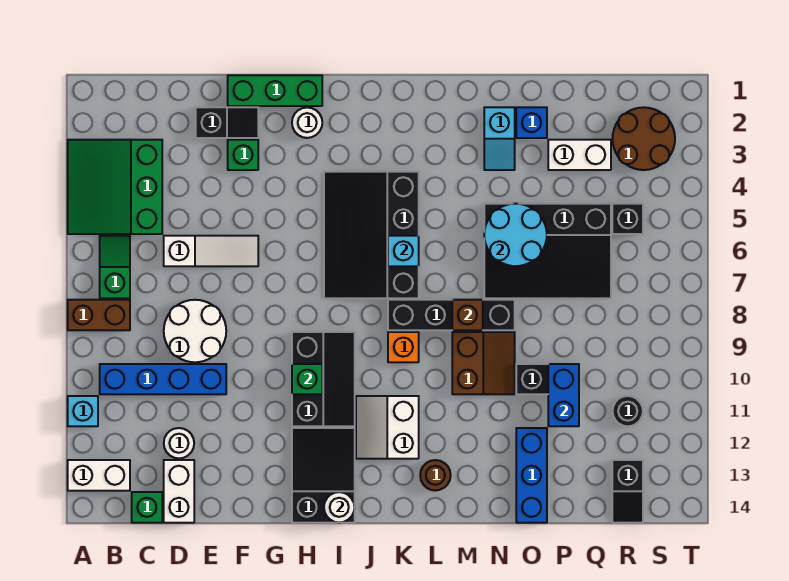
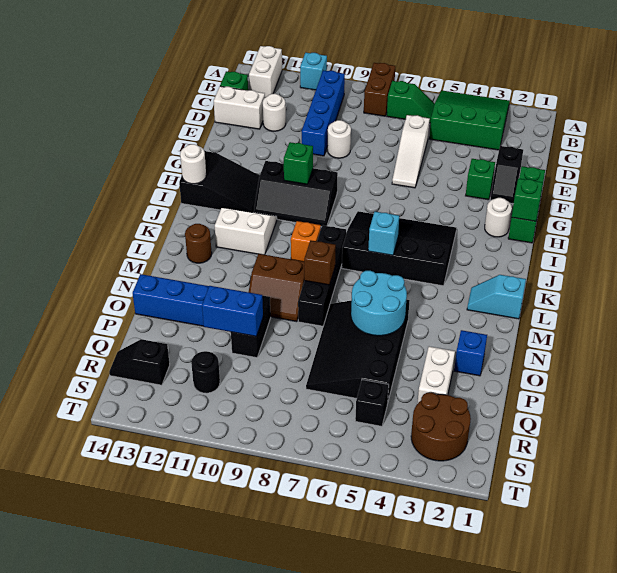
white 2x2 round brick [164,300,226,362] -> white 1x1 round brick [328,120,351,158]
none -> green 1x1 brick [512,178,543,221]
cyan 1x2 slope [484,107,515,170] -> cyan 1x2 slope moved to [467,275,526,319]

